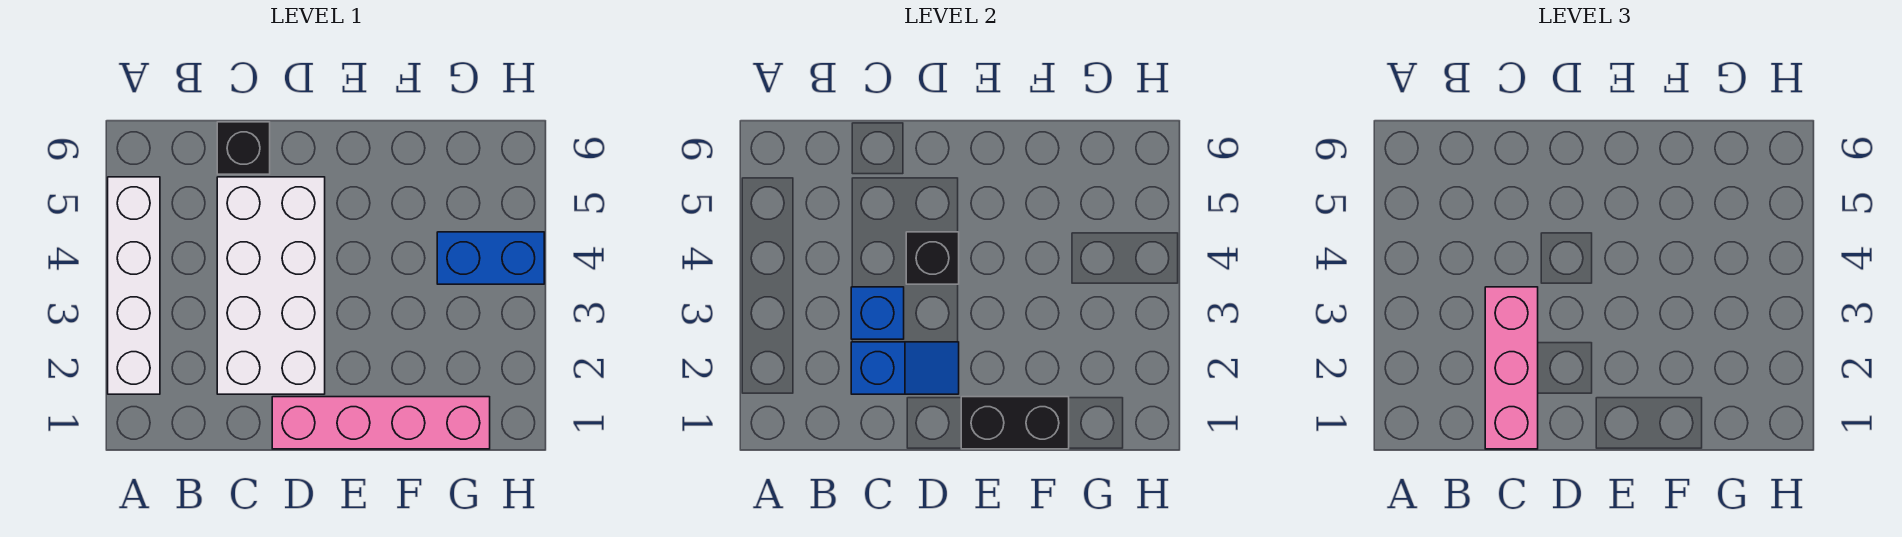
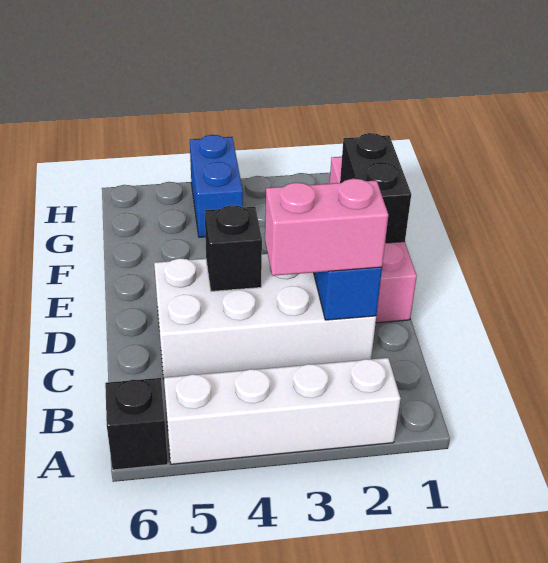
pink 1x3 brick [1485,287,1538,449] -> pink 1x2 brick [265,179,388,276]
blue 1x1 brick [851,287,904,339] -> none
black 1x1 brick [217,122,270,174] -> black 1x1 brick moved to [105,378,168,470]

